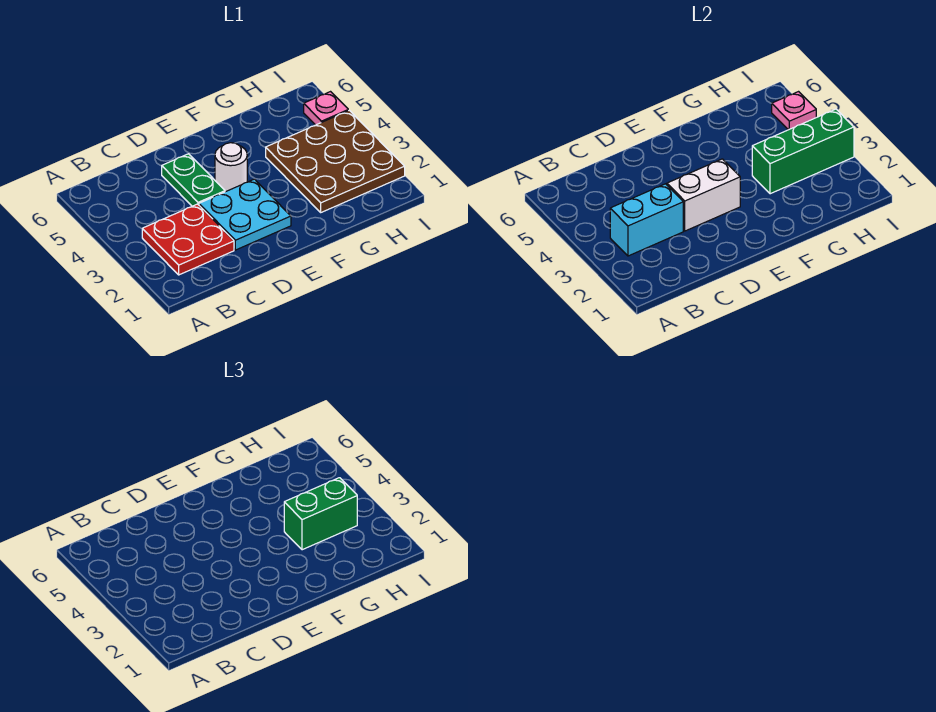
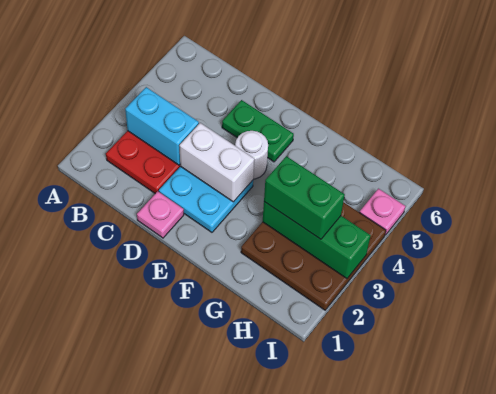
green 1x2 plate [162,154,225,206] -> green 1x2 plate turned to [222,100,294,162]
pink 1x1 plate [772,92,816,130] -> pink 1x1 plate moved to [137,191,184,238]

